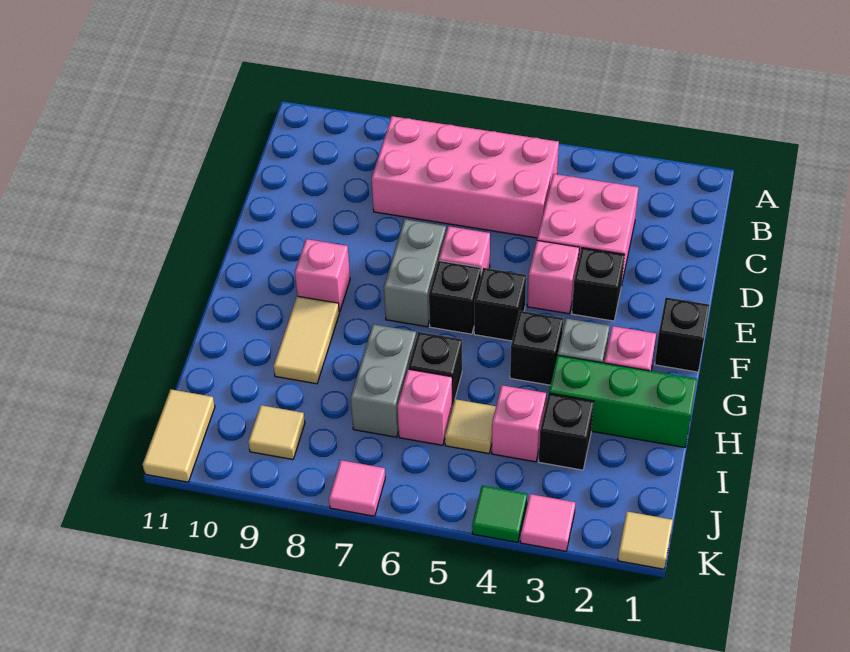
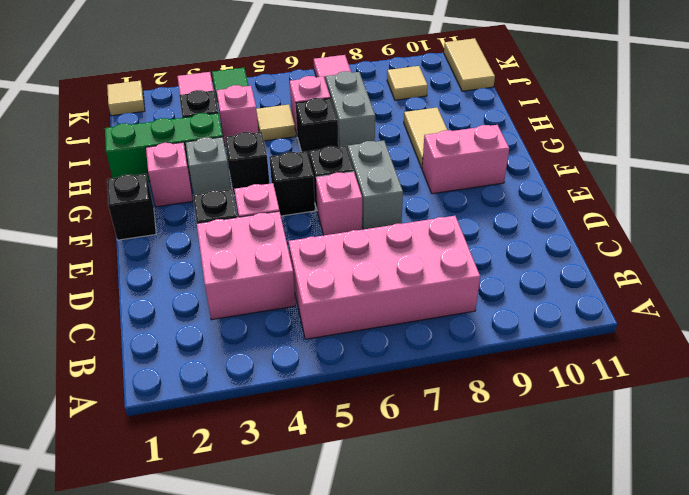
pink 1x1 brick [295,239,350,312] -> pink 1x2 brick [422,125,509,194]

